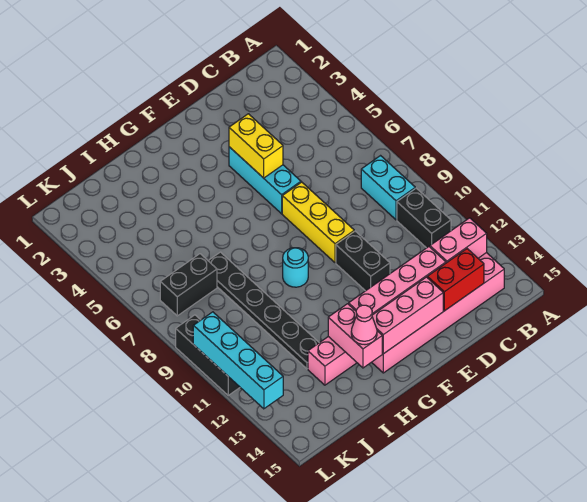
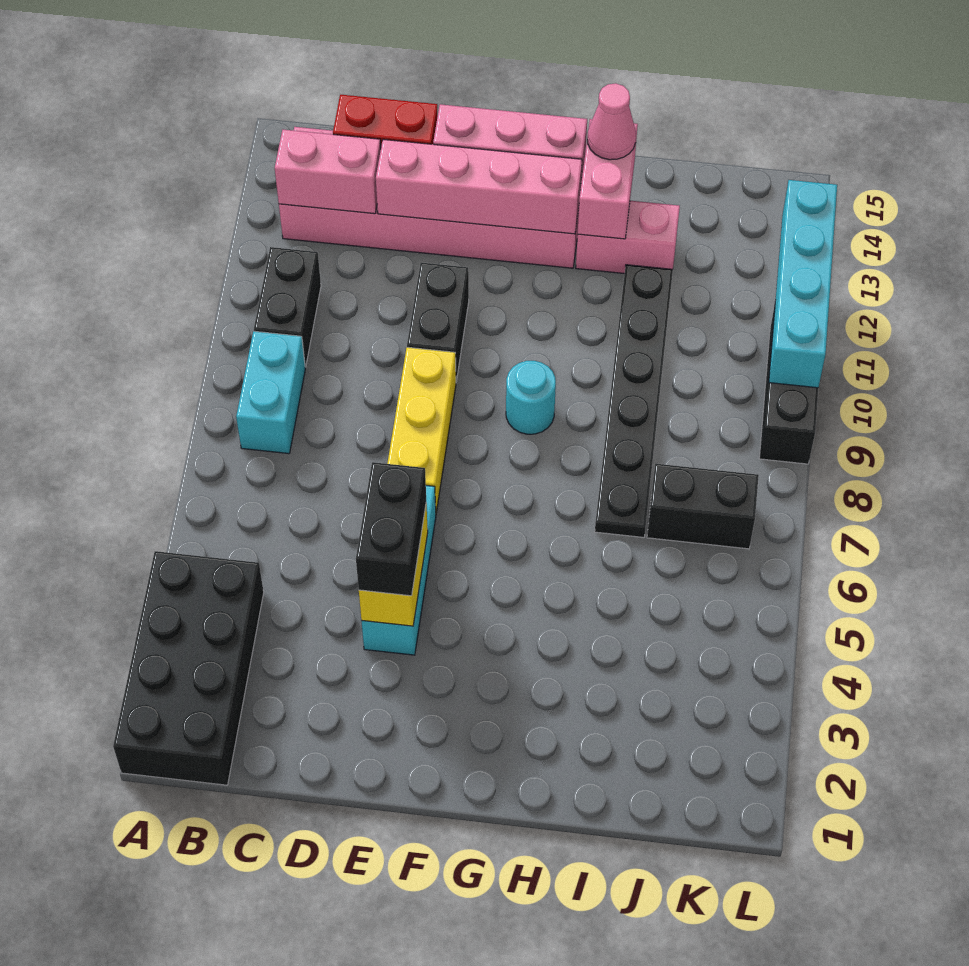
none -> black 2x4 brick [113,551,264,785]
none -> black 1x2 brick [356,462,426,596]

